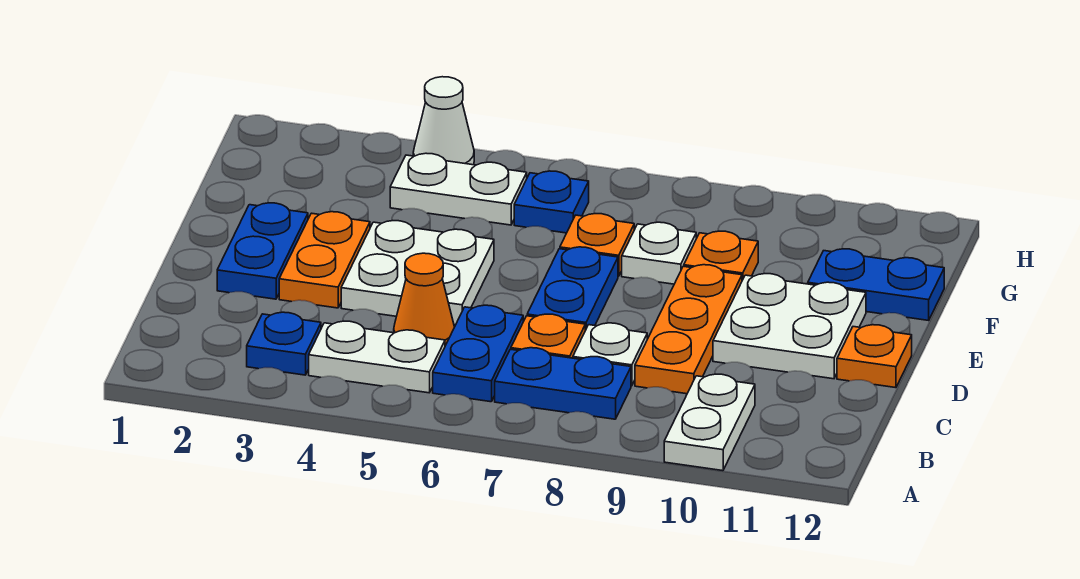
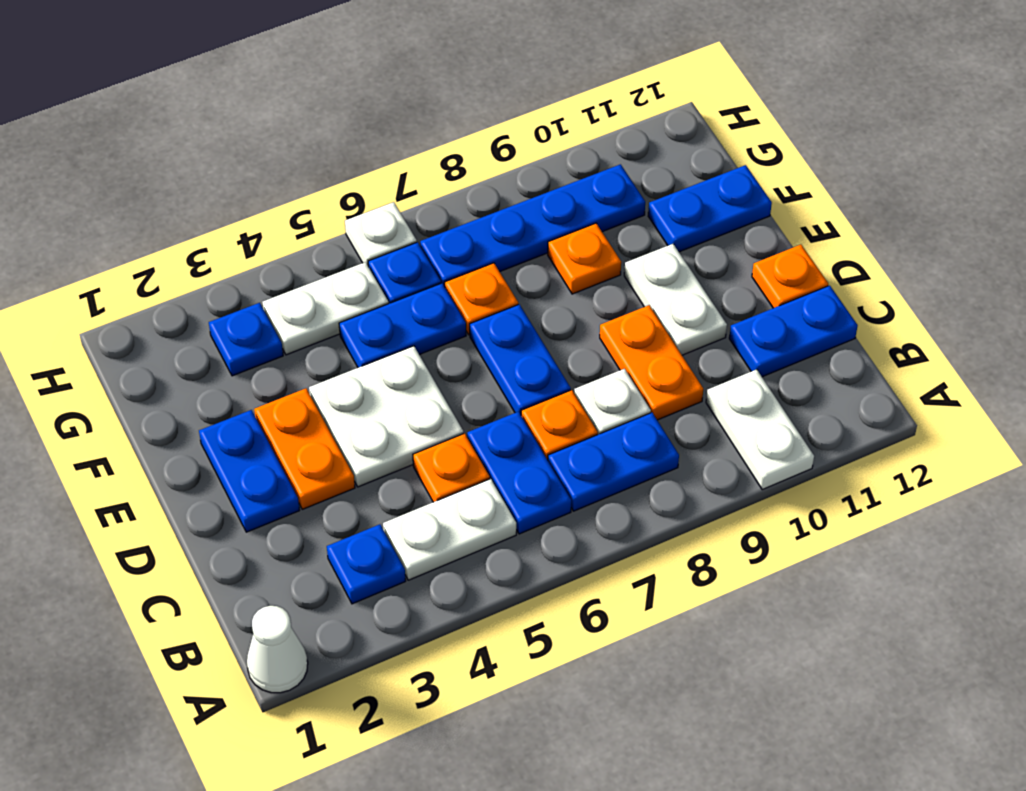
orange 1x1 cone [394,253,454,346] -> orange 1x1 plate [413,433,490,502]
orange 1x3 plate [635,265,742,394] -> orange 1x2 plate [600,305,703,420]
none -> blue 1x2 plate [729,285,858,377]
white 2x2 plate [713,274,866,379] -> white 1x2 plate [624,244,727,355]
none -> blue 1x2 plate [339,283,466,368]
white 1x1 plate [622,222,696,284] -> white 1x1 plate moved to [345,202,417,267]
none -> blue 1x1 plate [209,303,283,376]
none -> blue 1x4 plate [420,164,645,287]
white 1x1 cone [413,77,474,165] -> white 1x1 cone moved to [247,606,308,693]

